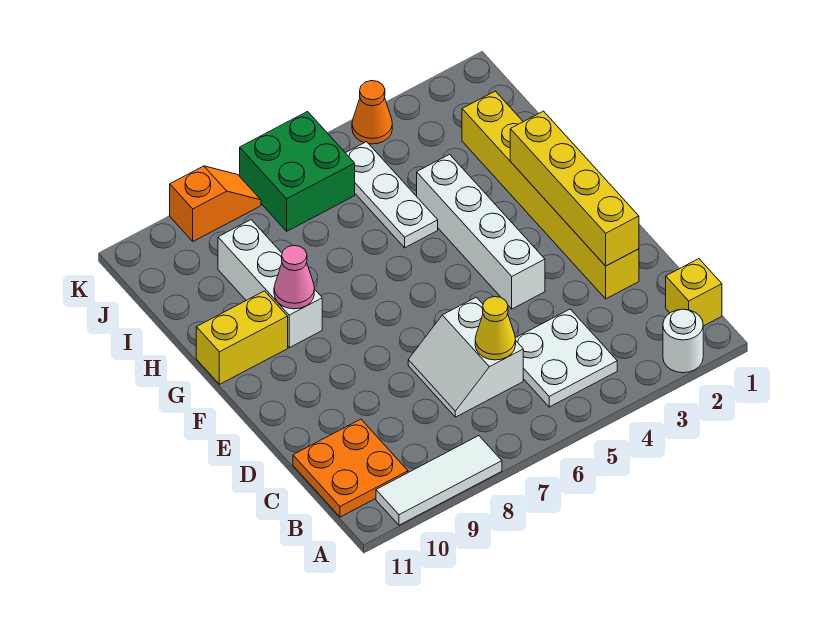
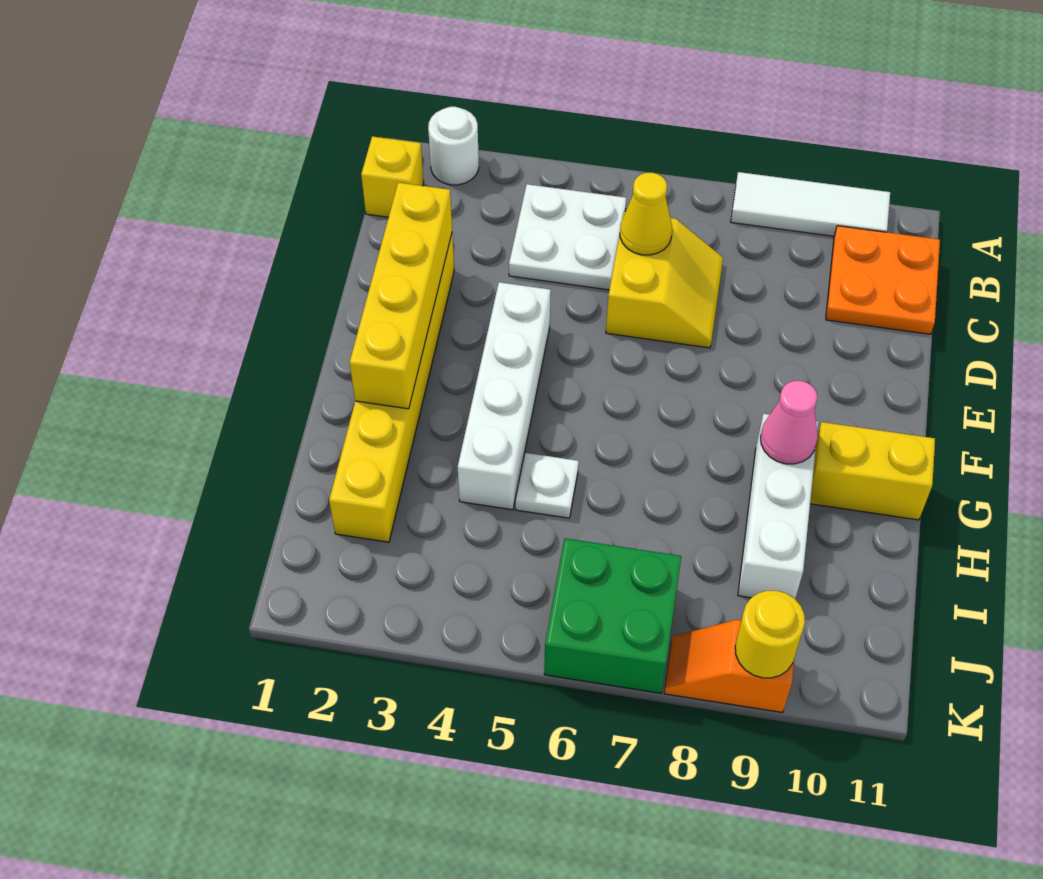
white 2x2 slope [408,297,523,417] -> yellow 2x2 slope [606,212,723,348]
white 1x3 plate [346,142,438,248] -> white 1x1 plate [516,453,579,518]
orange 1x1 cone [352,81,392,144] -> none
none -> yellow 1x1 round brick [735,590,805,678]

